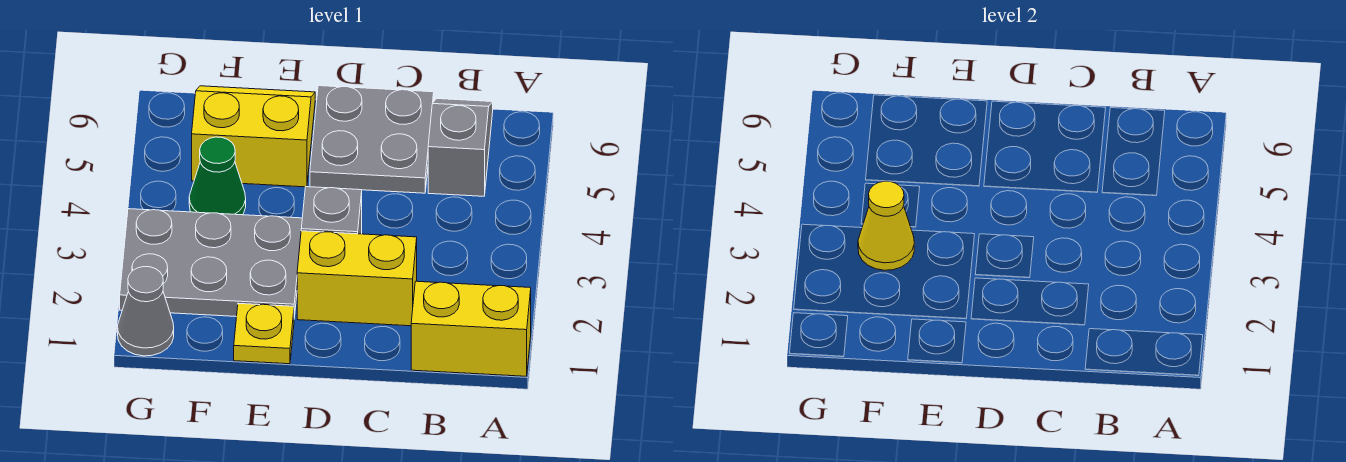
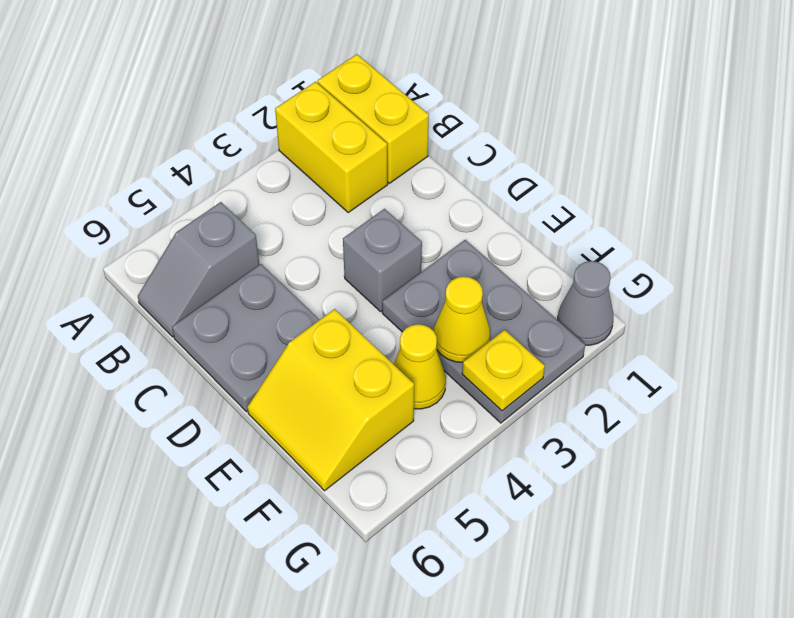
yellow 1x2 brick [297,231,417,326] -> yellow 1x2 brick moved to [275,82,388,212]
yellow 1x1 plate [234,303,294,364] -> yellow 1x1 plate moved to [462,330,545,411]
green 1x1 cone [189,137,246,215] -> yellow 1x1 cone [394,324,446,409]

